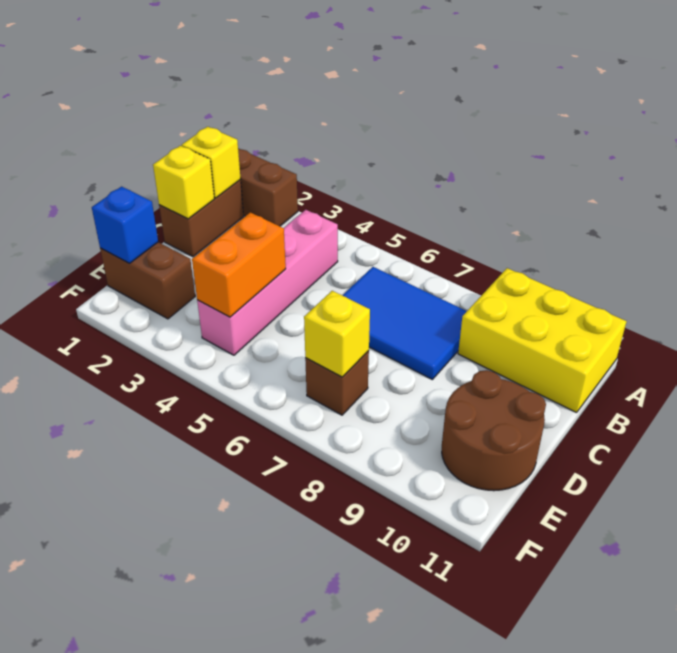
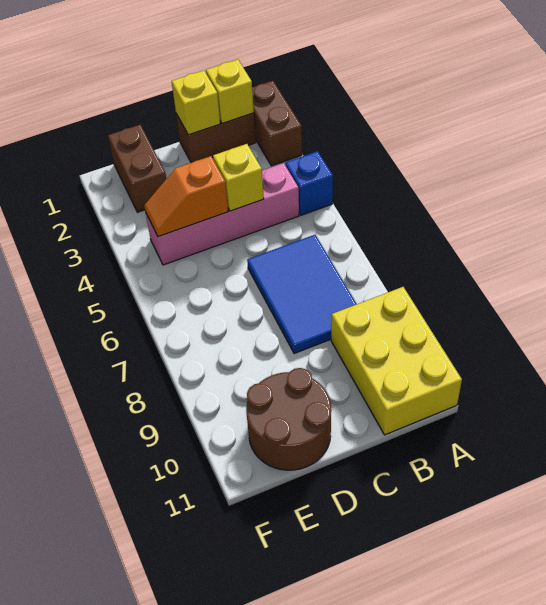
orange 1x2 brick [192,212,286,317] -> orange 1x2 slope [144,156,228,237]
blue 1x1 brick [92,187,158,263] -> blue 1x1 brick moved to [286,151,333,215]
brown 1x1 brick [305,351,369,415] -> none
yellow 1x1 brick [304,291,370,377] -> yellow 1x1 brick moved to [213,144,264,211]

